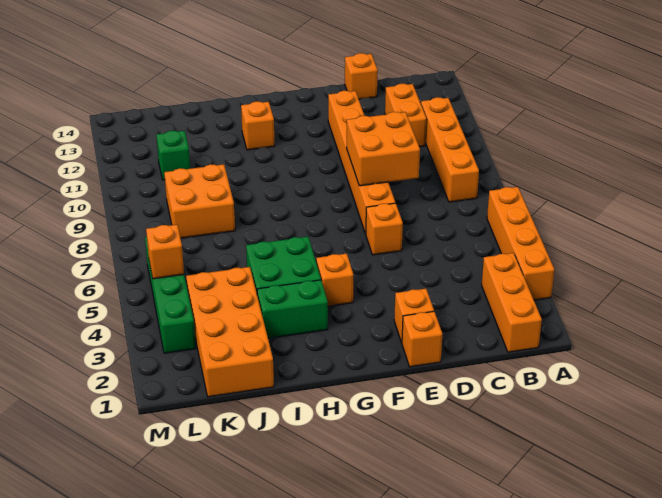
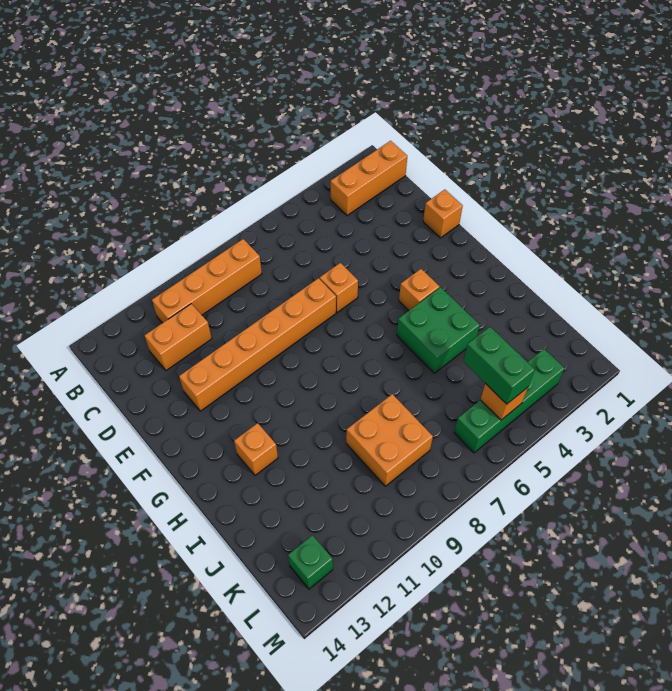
orange 1x4 brick [487,187,554,300] -> none
orange 2x2 brick [347,112,420,186] -> none
orange 1x1 brick [345,53,378,99] -> none
orange 1x1 brick [394,289,434,343] -> none
green 1x2 brick [257,280,328,338] -> green 1x2 brick moved to [463,327,535,404]
orange 2x4 brick [186,267,274,397] -> none
green 1x1 brick [156,131,190,180] -> green 1x1 brick moved to [288,535,333,589]

